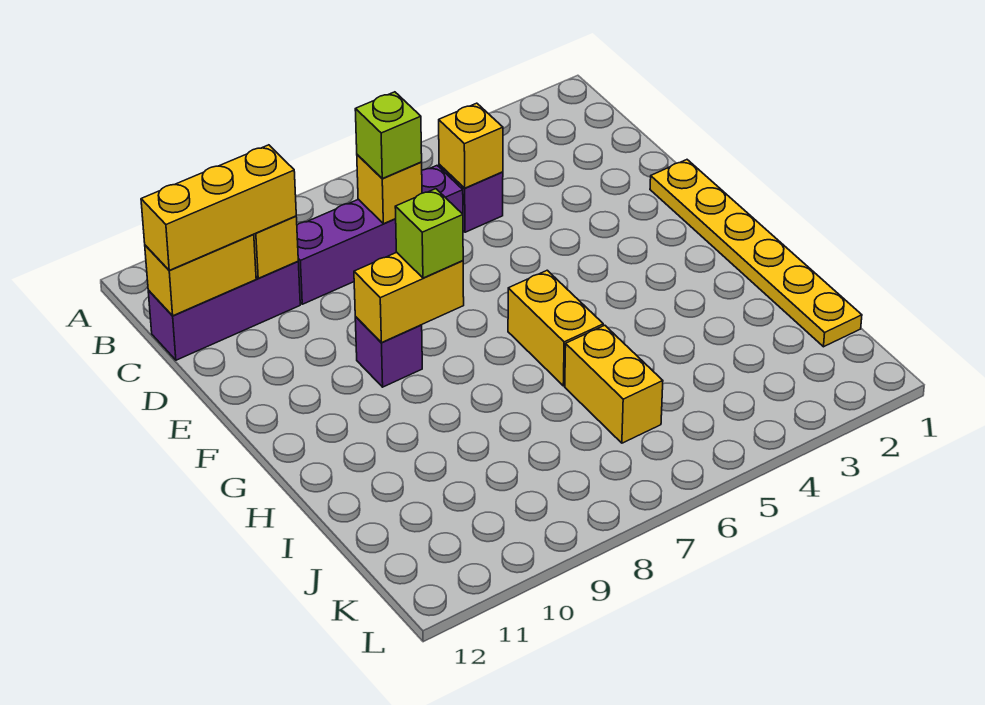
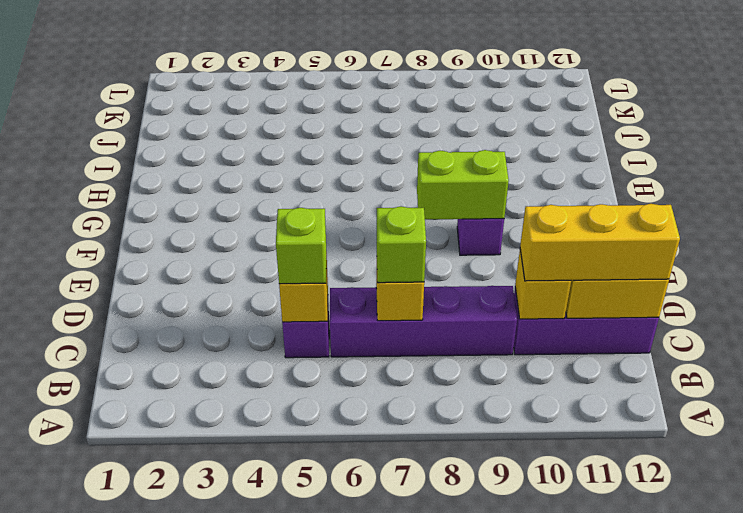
yellow 1x6 plate [650,160,862,347] -> none
yellow 1x2 brick [354,252,464,343] -> lime 1x2 brick [417,150,509,219]
lime 1x1 brick [395,189,463,278] -> lime 1x1 brick moved to [276,208,326,284]
yellow 1x2 brick [508,270,603,386] -> none
yellow 1x2 brick [565,325,663,443] -> none

